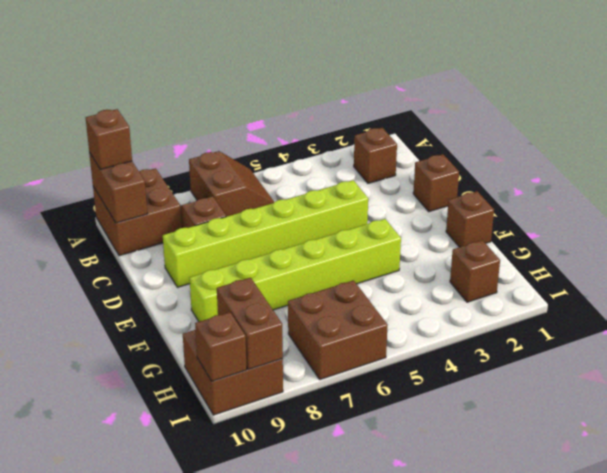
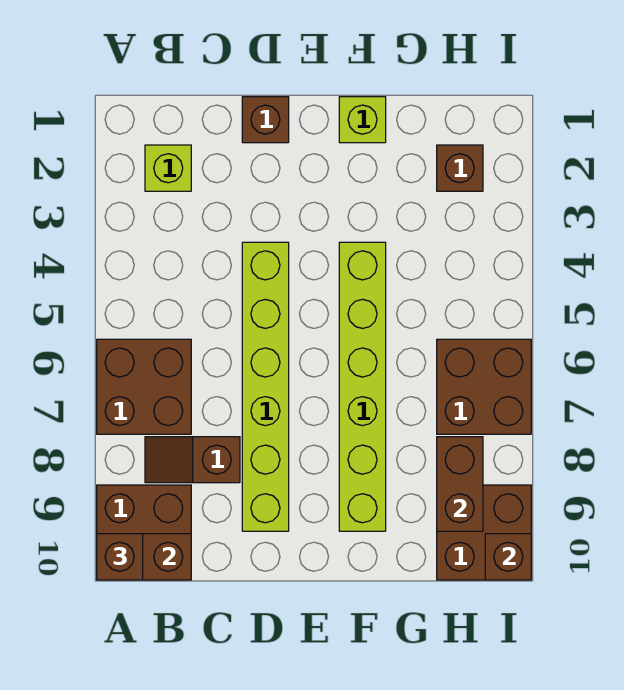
brown 2x2 slope [189,151,274,217] -> brown 2x2 brick [97,339,191,434]
brown 1x1 brick [354,128,397,184] -> lime 1x1 brick [145,145,191,191]
brown 1x1 brick [446,191,494,247] -> lime 1x1 brick [339,97,386,143]
brown 1x2 brick [217,278,283,369] -> brown 1x2 brick turned to [437,437,483,531]

